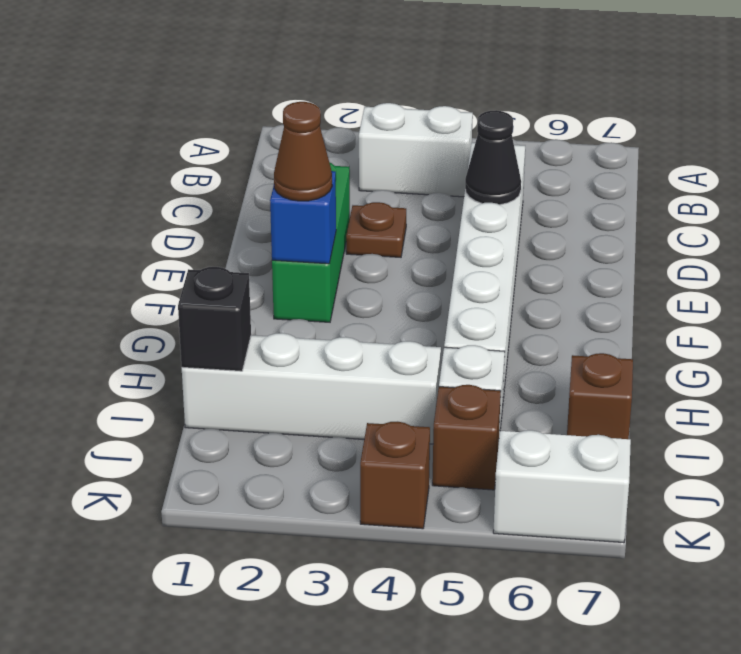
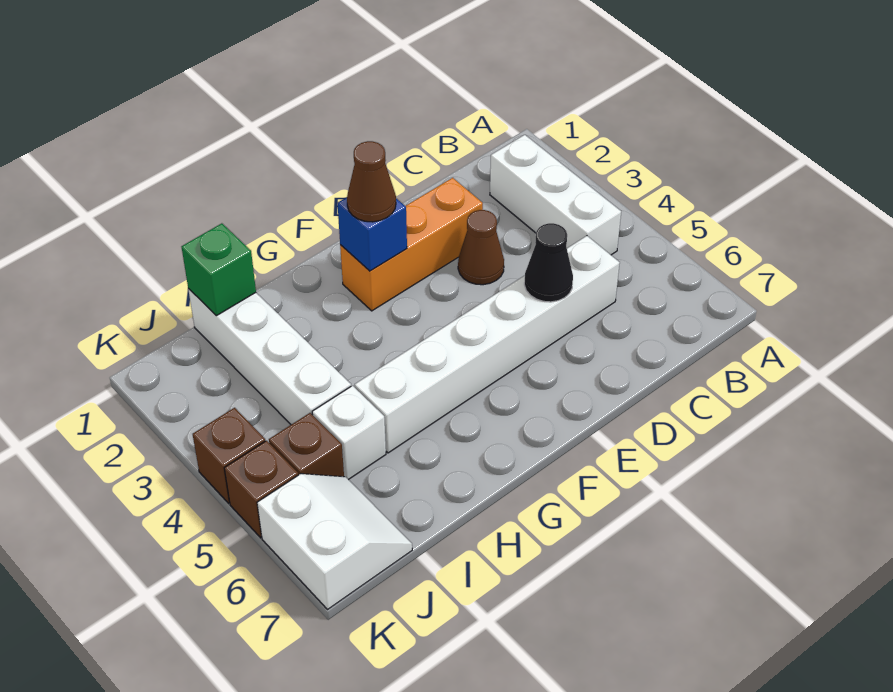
white 1x2 brick [359,103,473,197] -> white 1x3 brick [490,135,621,255]
green 1x3 brick [272,162,350,322] -> orange 1x3 brick [340,178,483,311]
brown 1x1 plate [346,202,406,257] -> brown 1x1 cone [458,210,504,285]
black 1x1 brick [178,267,251,371] -> green 1x1 brick [181,223,256,316]
brown 1x1 brick [567,353,633,439] -> brown 1x1 brick moved to [224,441,298,538]

